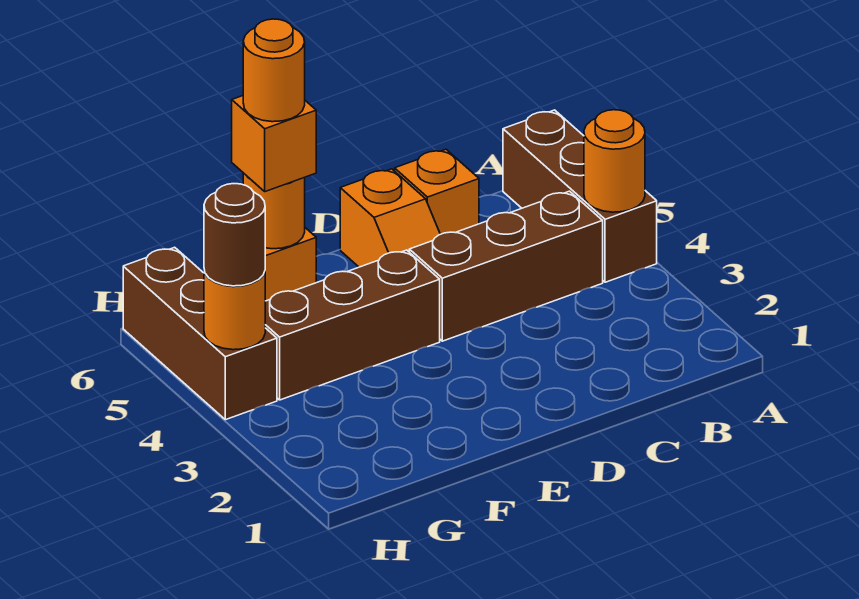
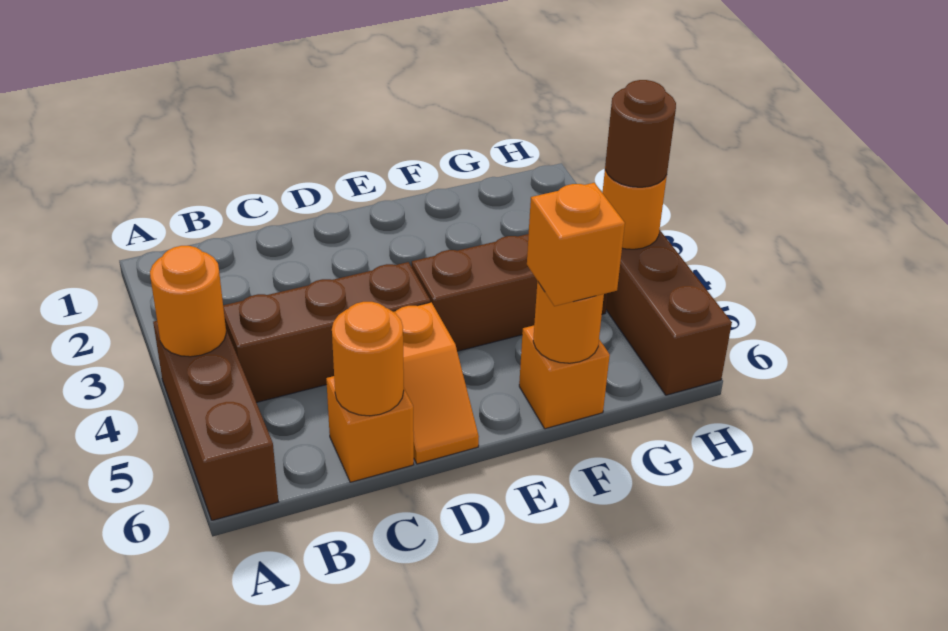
orange 1x2 slope [340,169,440,267] -> orange 1x2 slope turned to [394,302,479,464]
orange 1x1 round brick [243,19,305,122] -> orange 1x1 round brick moved to [332,302,404,416]

